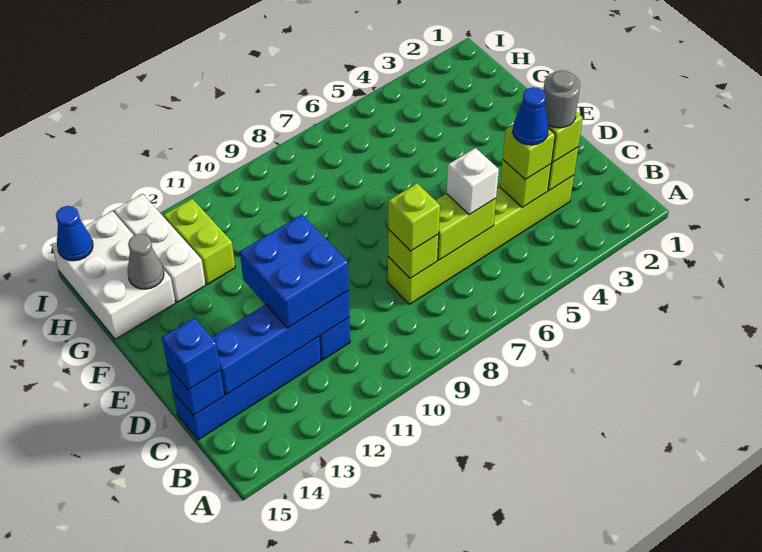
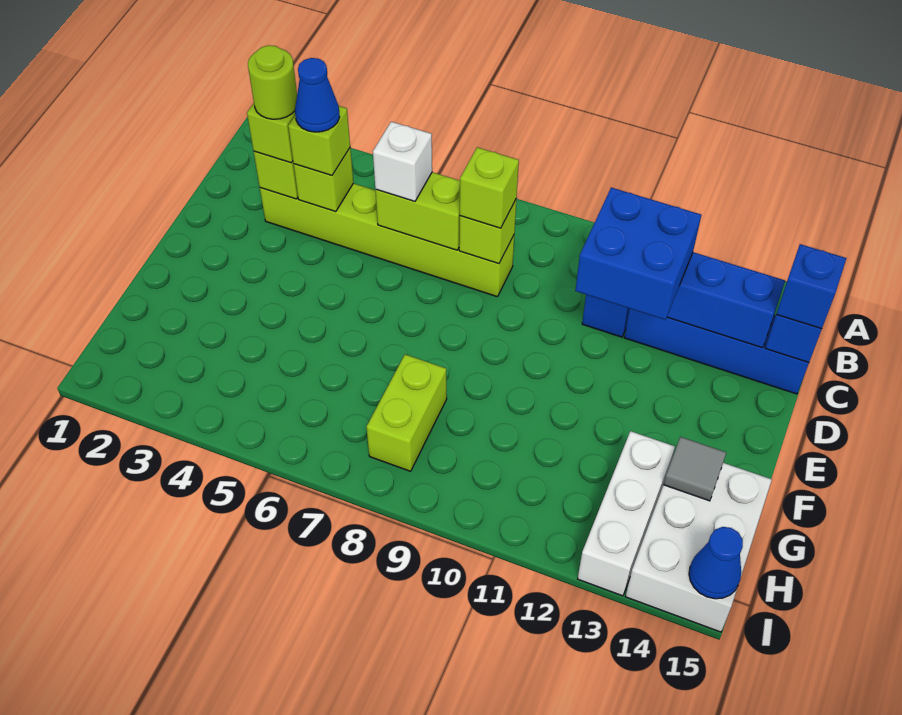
grey 1x1 round brick [543,70,580,128] -> lime 1x1 round brick [248,45,297,119]
lime 1x2 brick [164,199,235,284] -> lime 1x2 brick moved to [367,354,447,471]
grey 1x1 cone [128,234,164,289] -> grey 1x1 tile [664,437,726,501]

